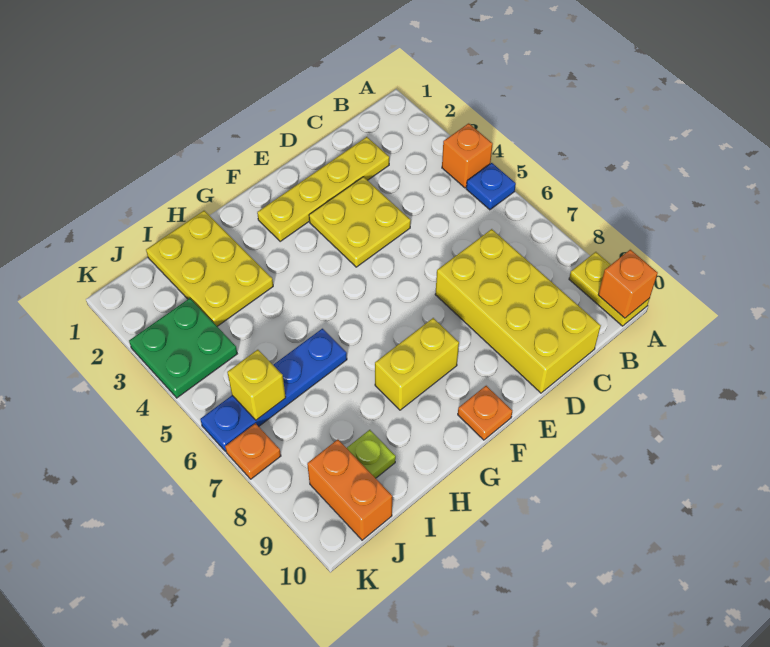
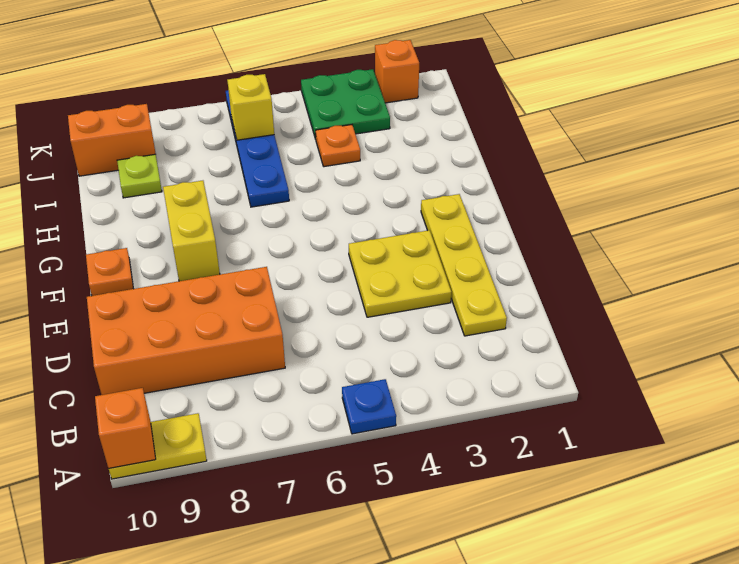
orange 1x1 brick [442,123,493,188] -> orange 1x1 brick moved to [375,40,419,103]
yellow 2x4 brick [435,229,601,393] -> orange 2x4 brick [87,267,285,395]
yellow 2x3 plate [146,211,273,326] -> none
orange 1x1 plate [225,423,281,479] -> orange 1x1 plate moved to [316,125,360,167]

